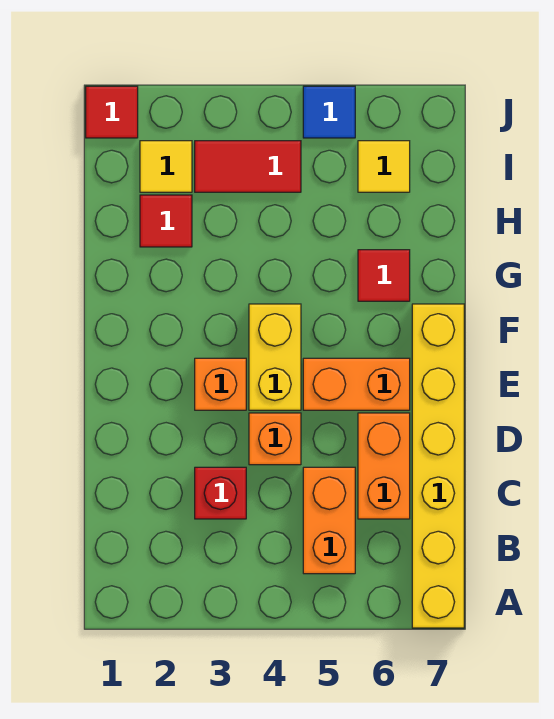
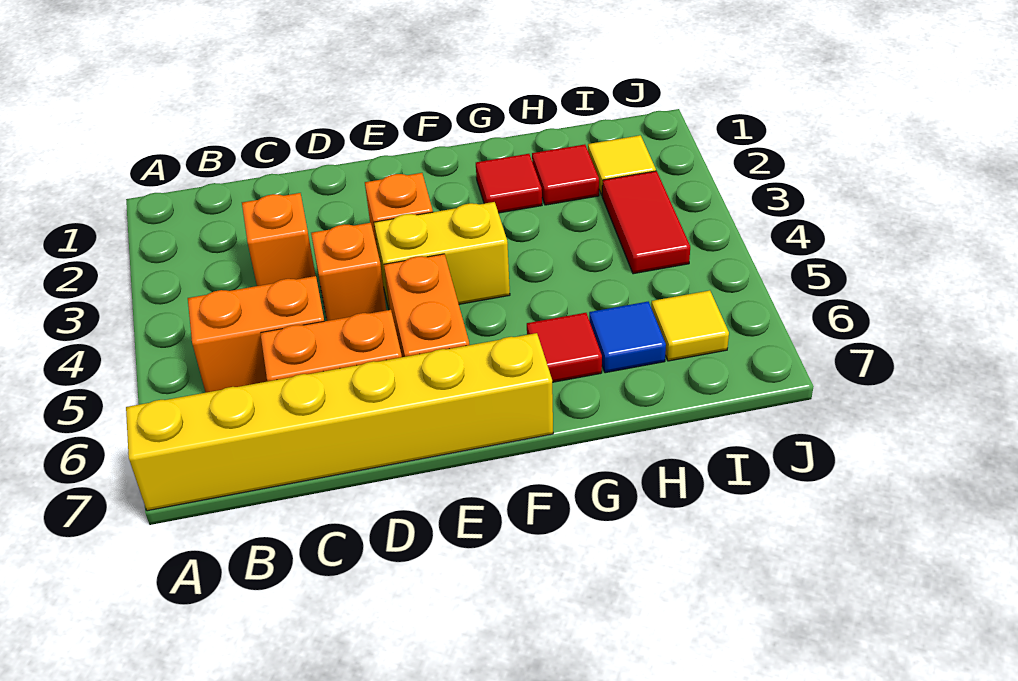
red 1x1 brick [195,467,246,519] -> orange 1x1 brick [242,193,315,286]
red 1x1 tile [86,86,138,138] -> red 1x1 tile moved to [476,154,542,213]
blue 1x1 tile [303,86,355,138] -> blue 1x1 tile moved to [589,302,666,373]

